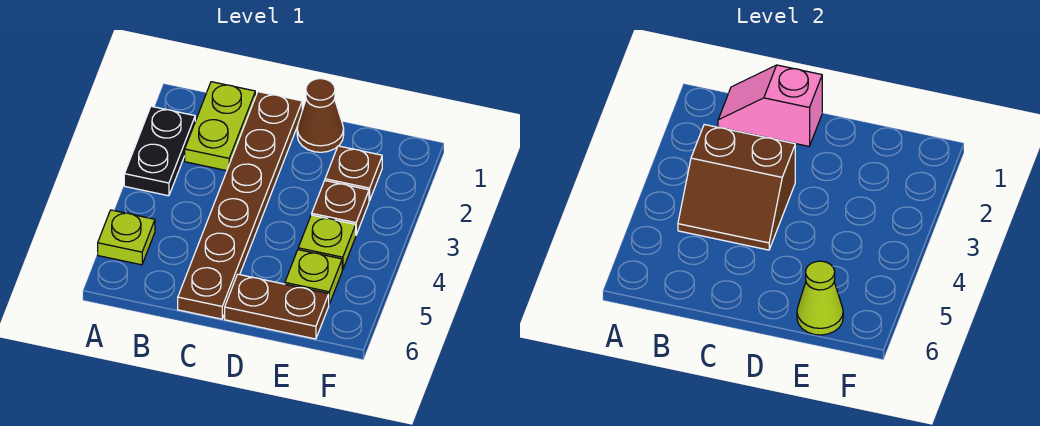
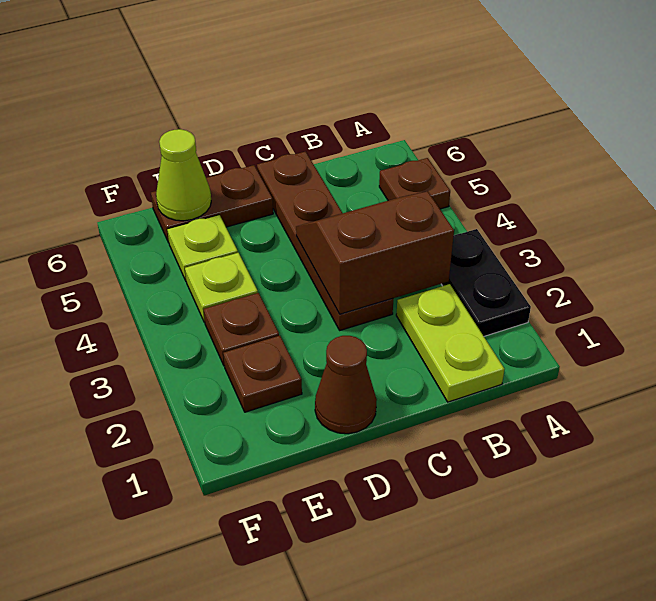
lime 1x1 plate [98,210,155,265] -> brown 1x1 plate [379,158,450,209]
pink 1x2 slope [718,65,822,146] -> none
brown 1x6 plate [178,92,302,319] -> brown 1x4 plate [257,152,393,330]

